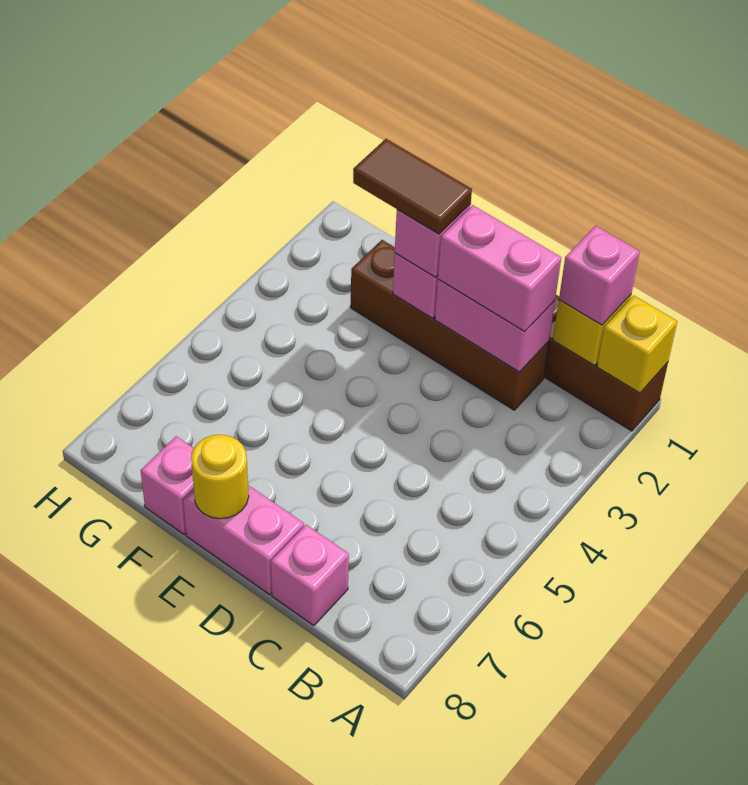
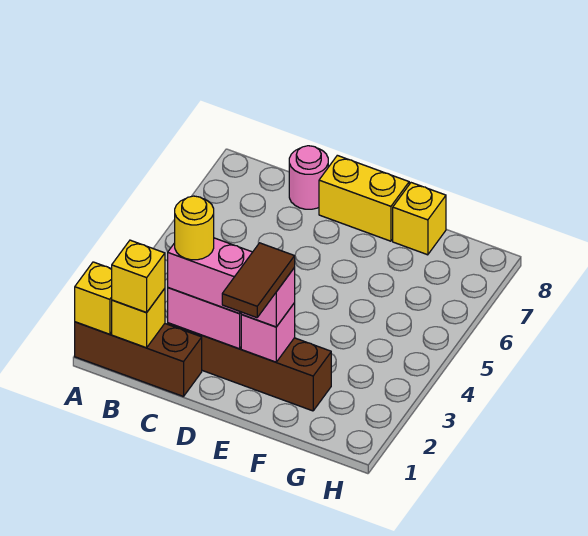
pink 1x1 brick [559,226,640,325] -> yellow 1x1 brick [112,240,165,313]
pink 1x1 brick [271,525,349,626] -> pink 1x1 round brick [289,146,328,209]
pink 1x2 brick [183,485,304,595] -> yellow 1x2 brick [319,155,409,241]
brown 1x2 tile [353,139,472,234] -> brown 1x2 tile turned to [222,243,295,318]
yellow 1x1 round brick [191,435,249,519] -> yellow 1x1 round brick moved to [175,196,214,260]
pink 1x1 brick [141,436,194,535] -> yellow 1x1 brick [393,183,446,255]

